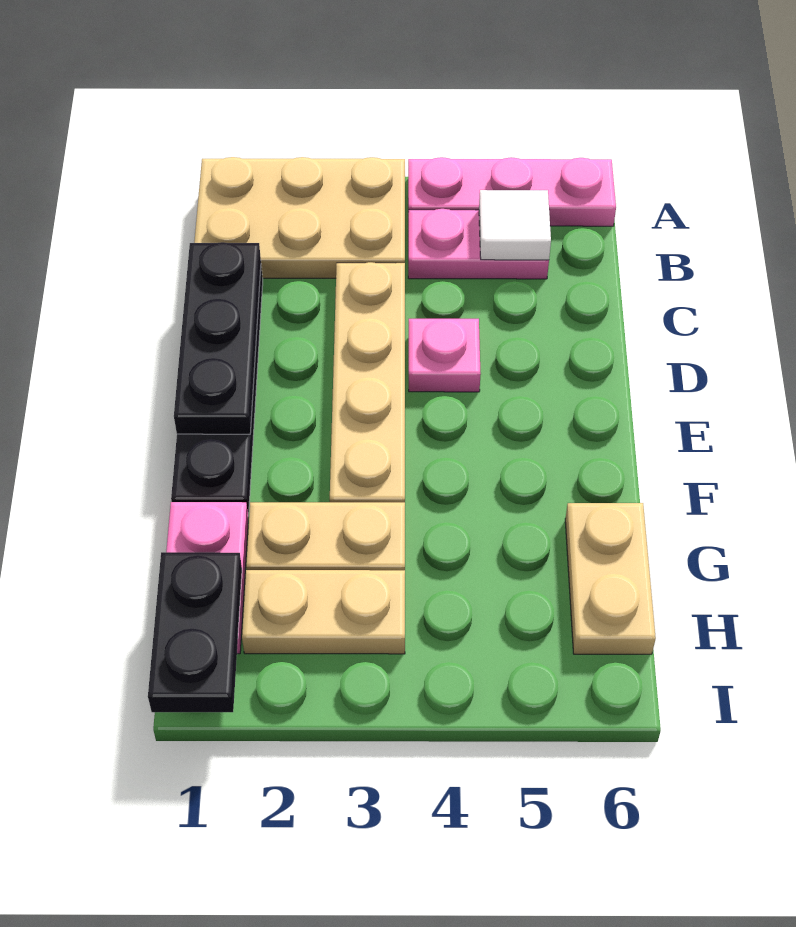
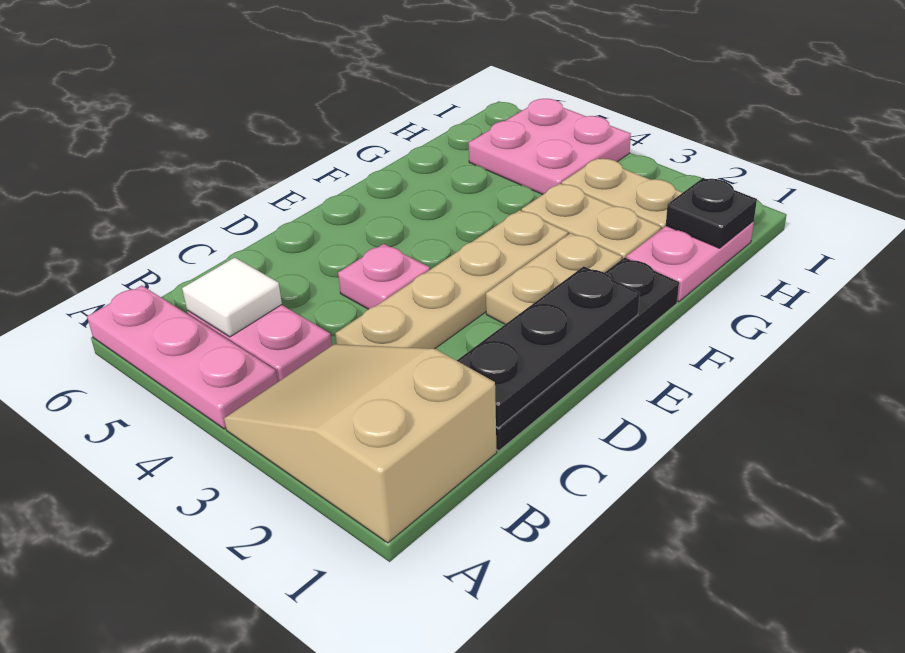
tan 2x3 plate [194,157,405,278] -> tan 2x3 slope [224,344,497,543]
tan 1x2 plate [565,503,656,654] -> tan 1x2 plate moved to [486,233,622,324]
black 1x2 plate [148,552,242,712] -> black 1x1 plate [666,178,757,248]
none -> pink 2x2 plate [469,99,631,194]

